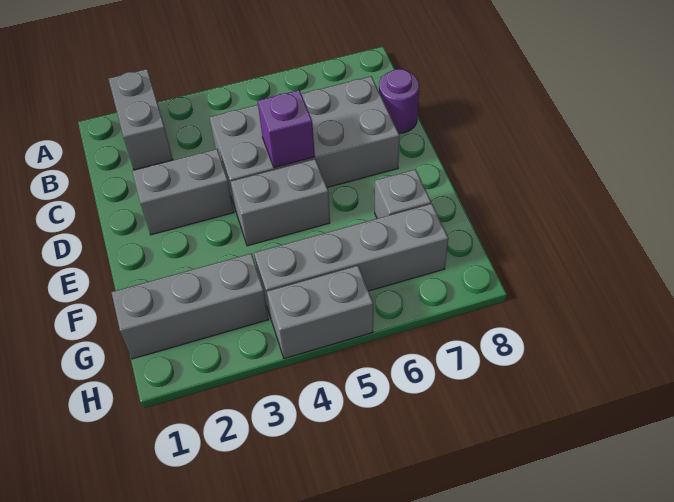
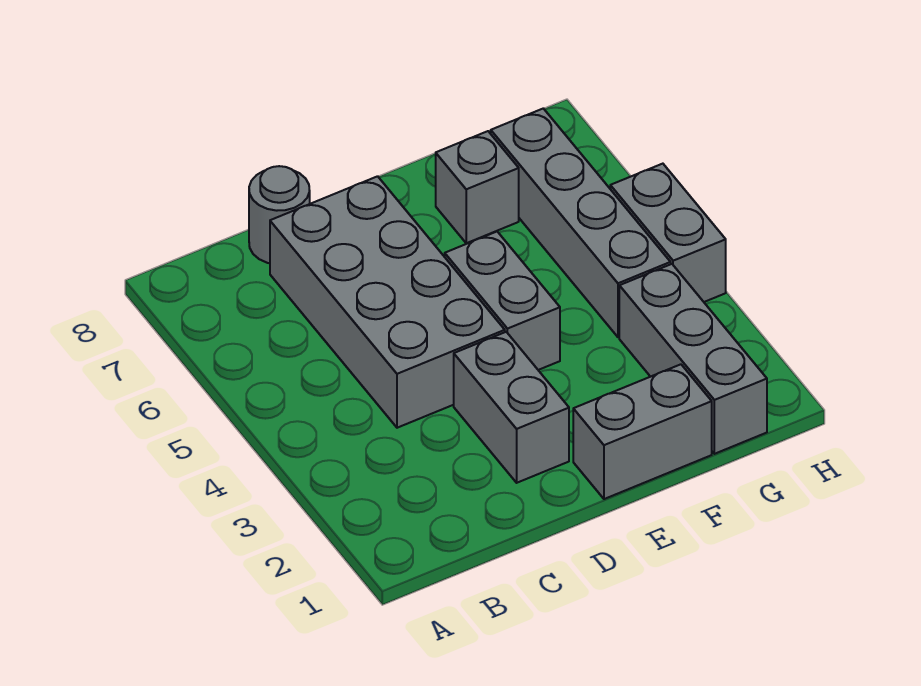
grey 1x2 brick [109,69,173,170] -> grey 1x2 brick moved to [573,364,712,499]
purple 1x1 round brick [379,69,419,133] -> grey 1x1 round brick [249,166,310,263]
purple 1x1 brick [258,90,315,168] -> none

